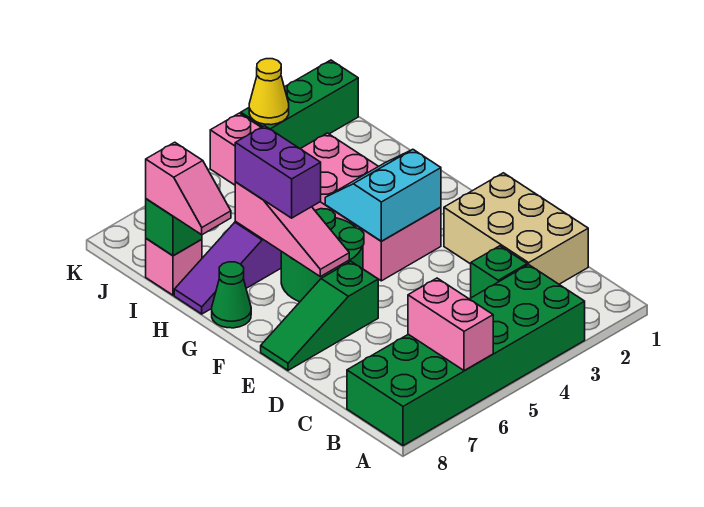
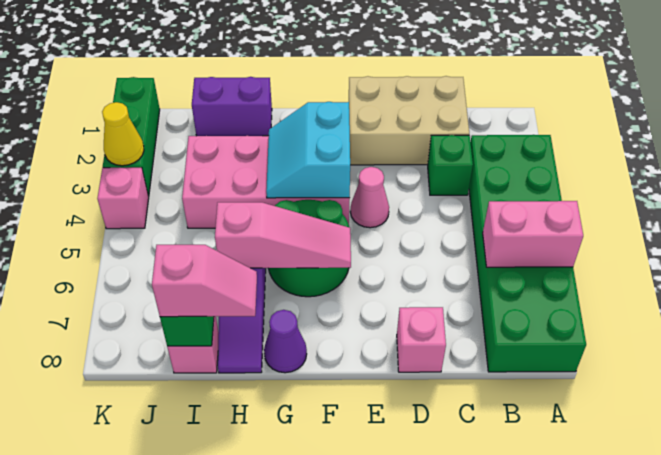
none -> pink 1x1 brick [397,307,446,372]
none -> pink 1x1 cone [350,167,389,228]
green 1x3 slope [261,261,378,370] -> none
purple 1x2 brick [235,126,321,218] -> purple 1x2 brick moved to [192,77,272,136]
green 1x1 cone [212,262,251,328] -> purple 1x1 cone [264,310,307,373]

